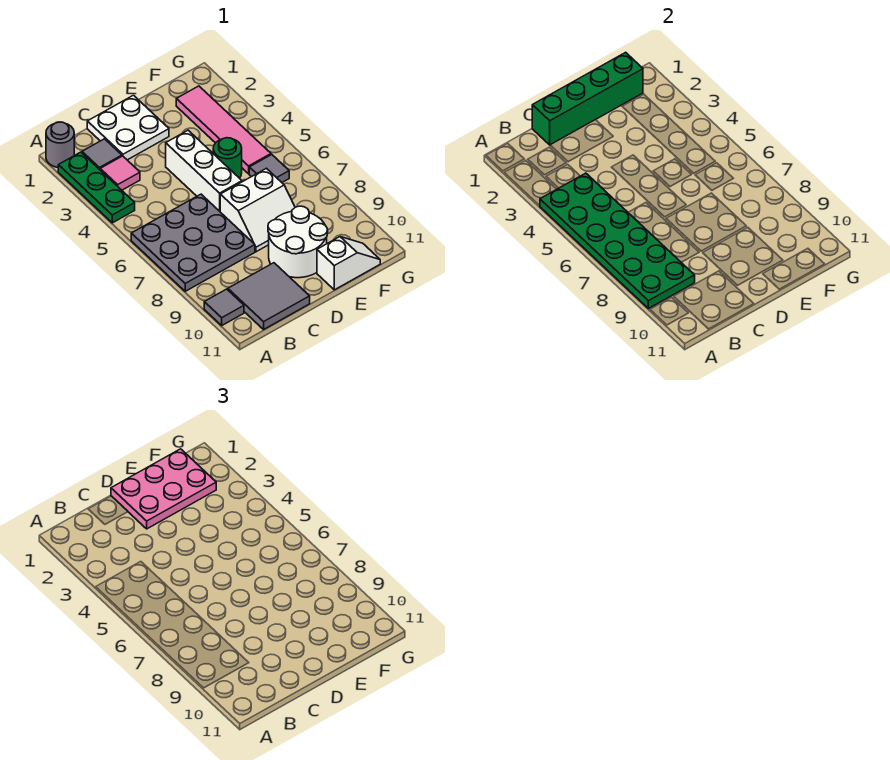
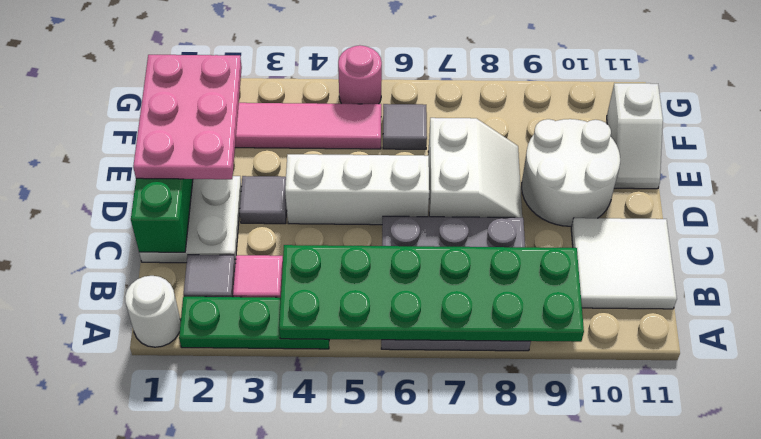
grey 1x1 round brick [46,122,74,167] -> white 1x1 round brick [125,276,181,347]
grey 1x1 tile [204,289,244,325] -> grey 1x1 tile moved to [240,176,287,224]
grey 2x2 tile [228,263,310,329] -> white 2x2 tile [571,218,677,309]
green 1x1 round brick [213,138,242,178] -> none
white 1x2 slope [317,237,380,290] -> white 1x2 slope turned to [607,83,663,189]
none -> pink 1x1 round brick [338,45,382,104]

